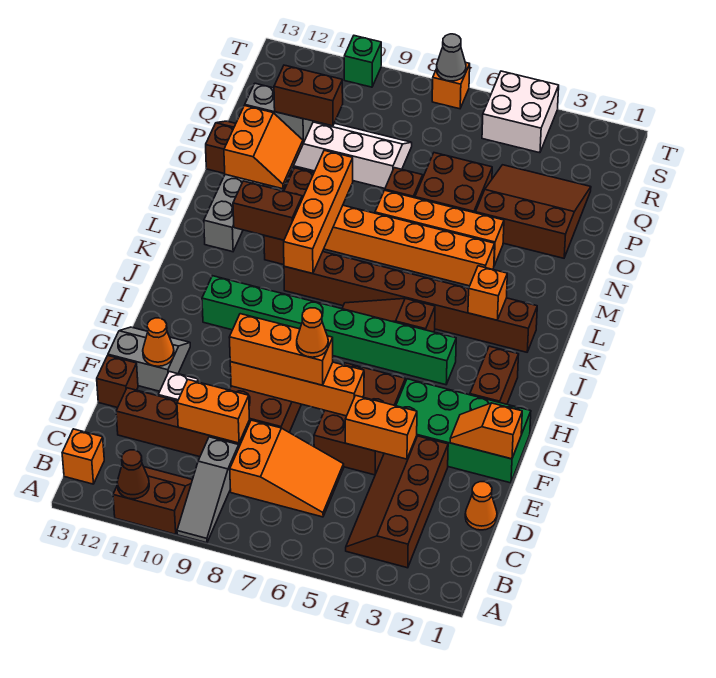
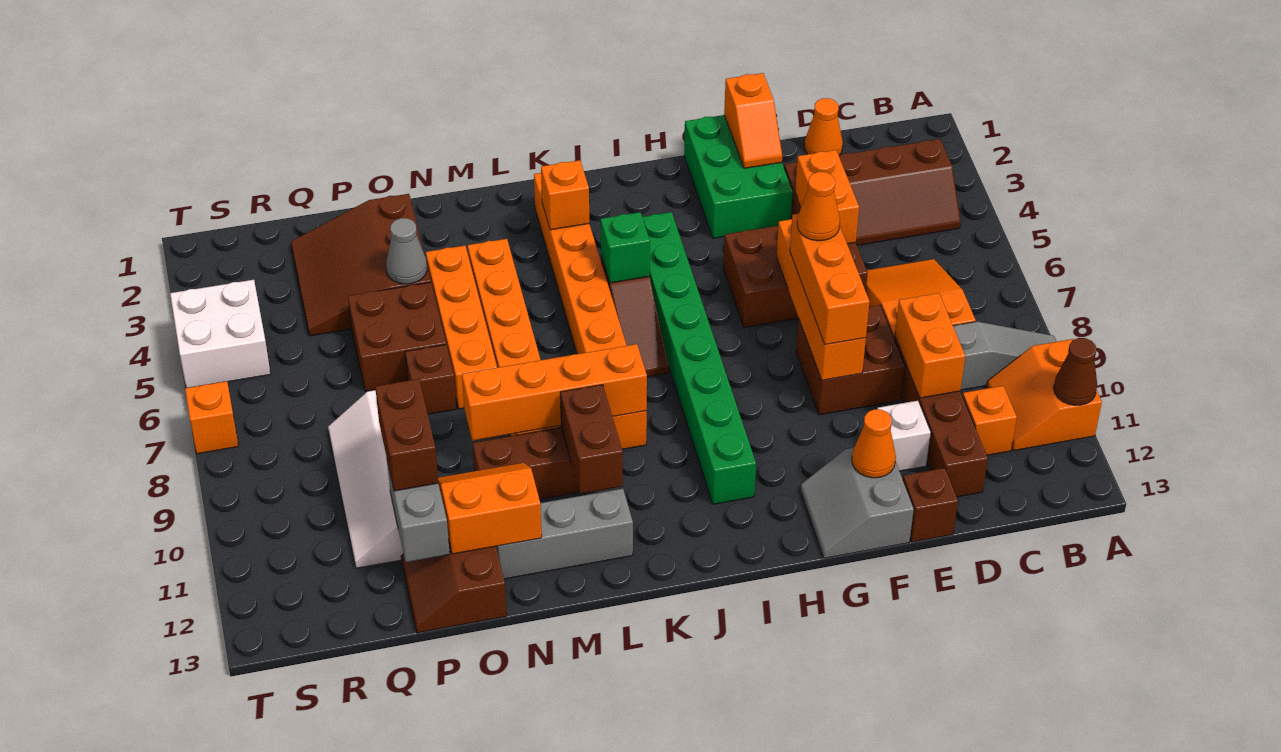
brown 2x2 slope [113,467,192,534] -> orange 2x2 slope [987,339,1102,451]
orange 1x1 brick [62,429,104,484] -> orange 1x1 brick moved to [962,386,1017,455]
green 2x4 brick [396,379,531,483] -> green 2x3 brick [684,115,793,238]
brown 1x2 brick [470,346,519,404] -> none
brown 1x8 brick [284,252,537,352] -> orange 1x8 brick [534,173,647,449]
grey 1x1 cone [437,34,466,81] -> grey 1x1 cone moved to [386,218,427,284]
green 1x1 brick [344,36,381,87] -> green 1x1 brick moved to [601,212,650,283]

